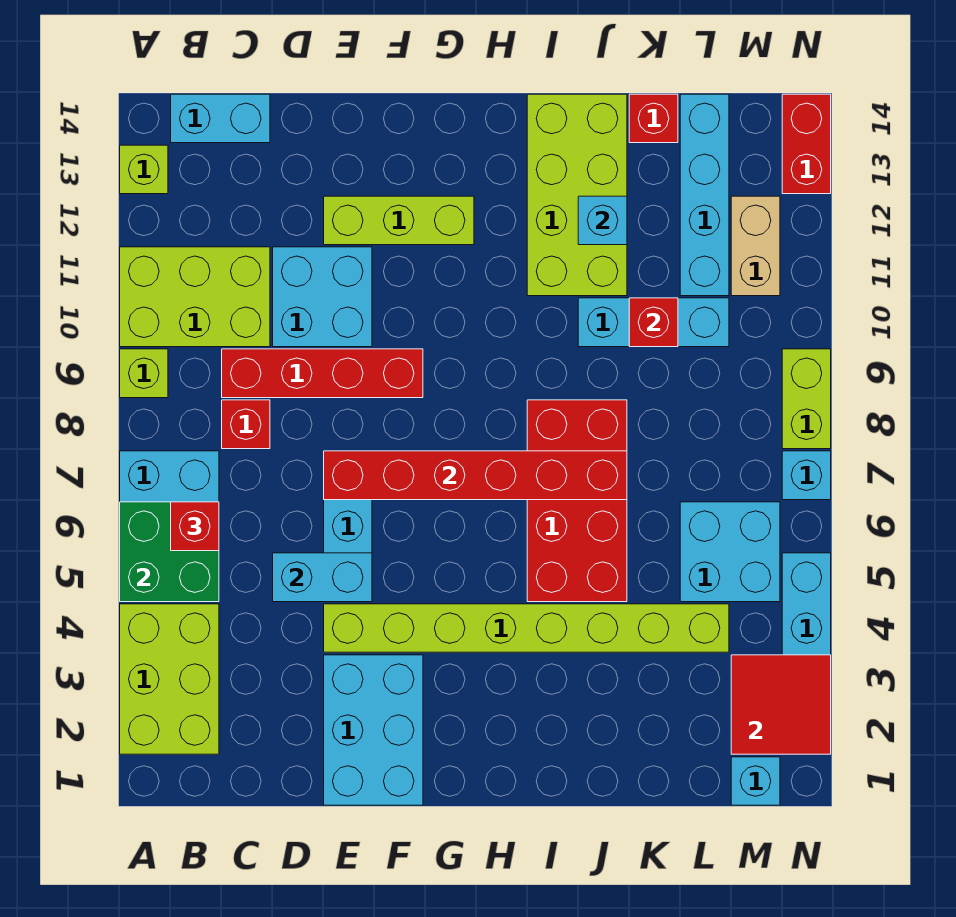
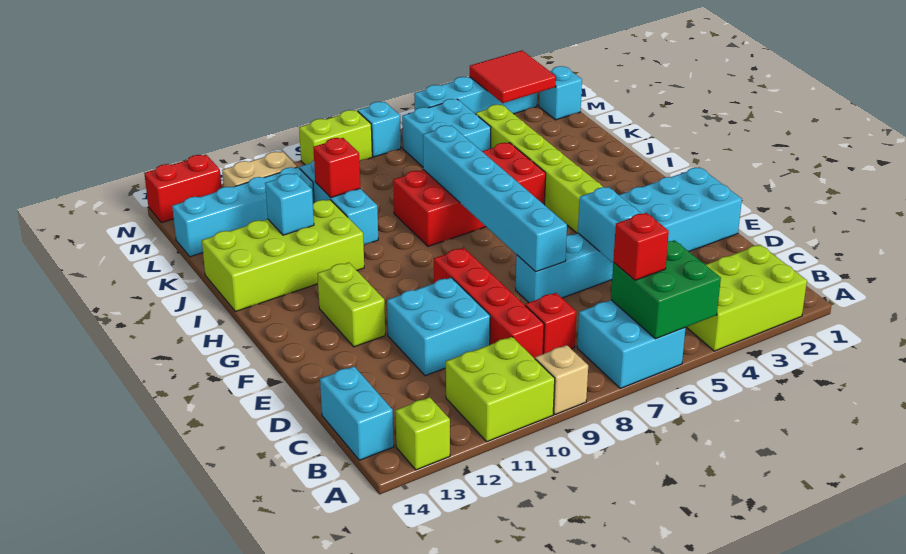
lime 1x1 brick [120,349,168,398] -> tan 1x1 brick [535,345,588,414]
lime 2x3 brick [120,247,270,347] -> lime 2x2 brick [446,337,555,442]
red 1x6 brick [324,451,627,500] -> cyan 1x6 brick [423,125,567,272]
lime 1x3 brick [324,196,474,245] -> lime 1x2 brick [317,263,385,347]
red 1x1 brick [629,94,678,143] -> none

